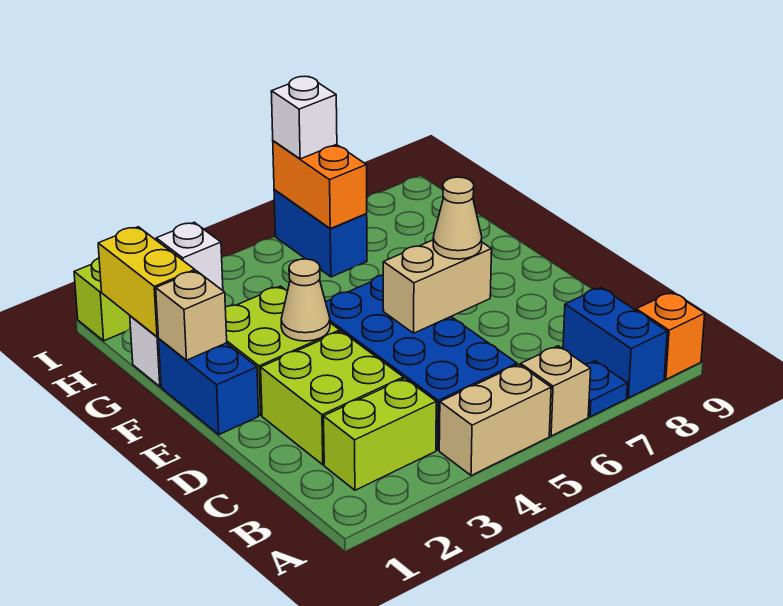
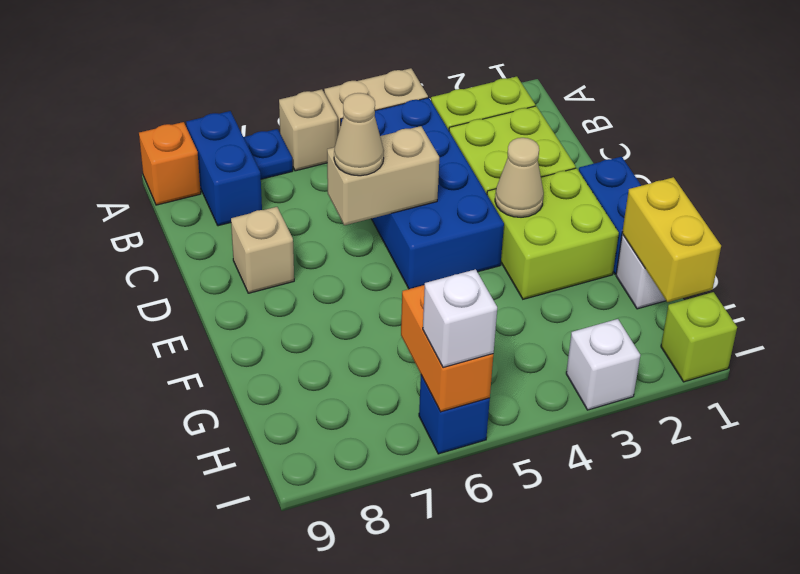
tan 1x1 brick [156,271,227,360] -> tan 1x1 brick moved to [231,207,294,293]
blue 1x2 brick [274,190,367,277] -> blue 1x1 brick [419,375,490,454]

